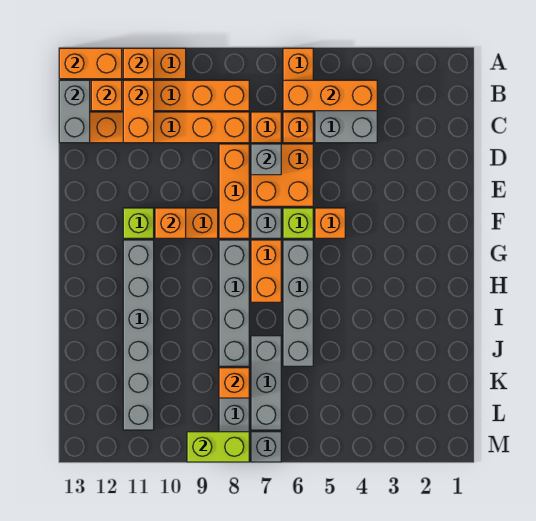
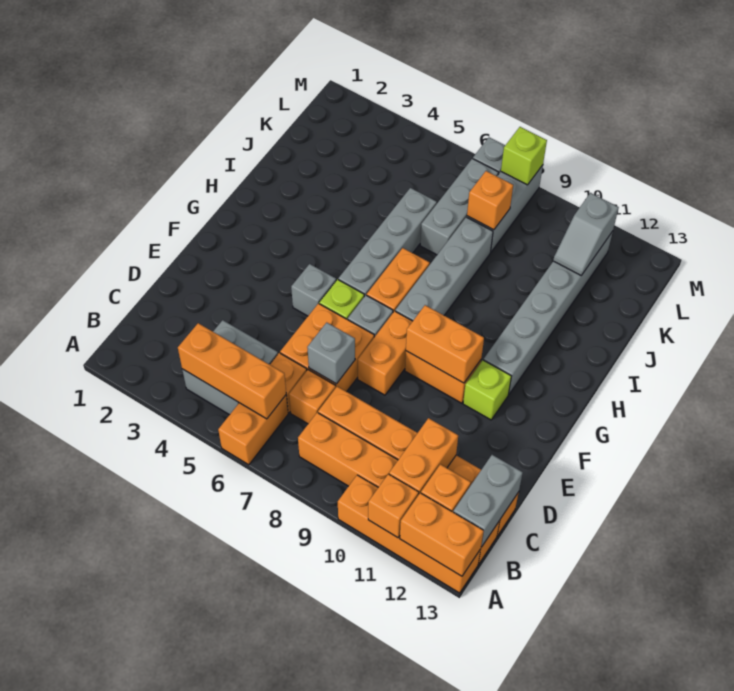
orange 1x3 brick [219,144,249,238] -> orange 1x2 brick [358,311,413,395]
orange 1x1 brick [315,208,345,238] -> grey 1x1 brick [291,264,336,316]
orange 1x1 brick [155,208,186,238] -> orange 1x2 brick [406,305,484,383]
none -> grey 1x2 slope [553,193,619,275]
lime 1x2 brick [187,432,249,462] -> lime 1x1 brick [501,127,547,185]

